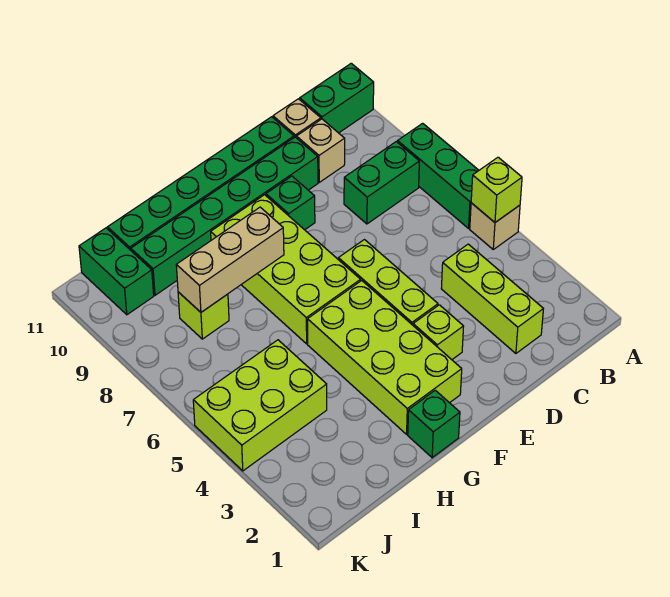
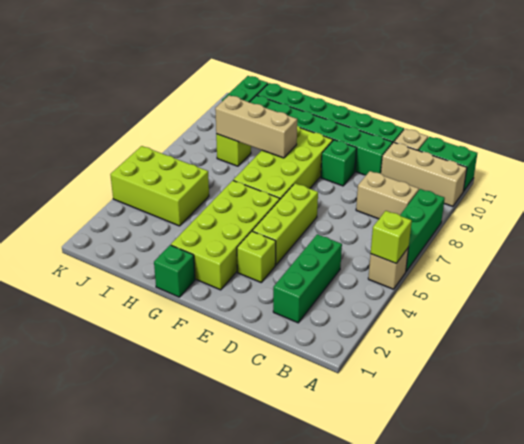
green 1x2 brick [344,142,419,224] -> tan 1x2 brick [356,171,419,219]
lime 1x3 brick [441,244,543,353] -> green 1x3 brick [273,234,342,323]
tan 1x1 brick [296,119,345,182] -> tan 1x3 brick [381,143,467,206]

